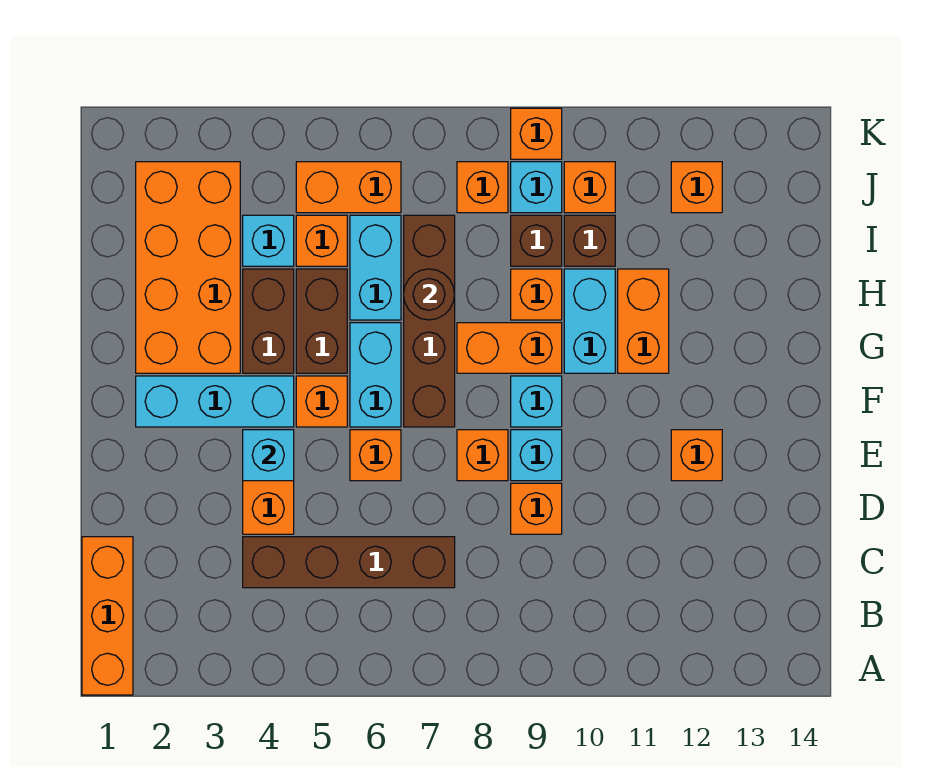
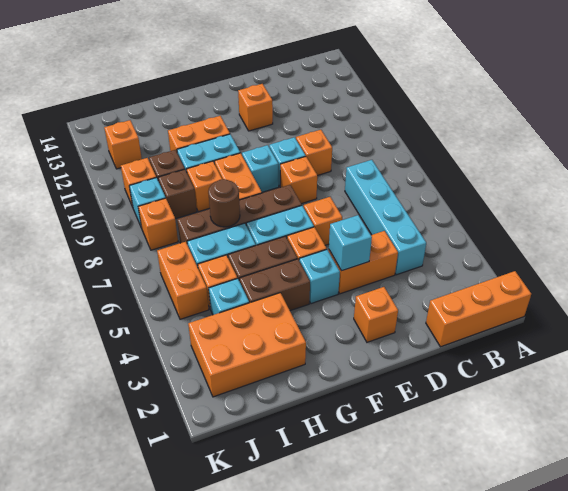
brown 1x4 brick [243,537,455,588] -> cyan 1x4 brick [345,160,426,275]
cyan 1x3 brick [136,376,294,427] -> cyan 1x1 brick [299,250,340,304]
orange 2x4 brick [136,162,240,373] -> orange 2x3 brick [188,293,306,397]
orange 1x1 brick [511,108,562,159] -> orange 1x1 brick moved to [354,287,398,342]

